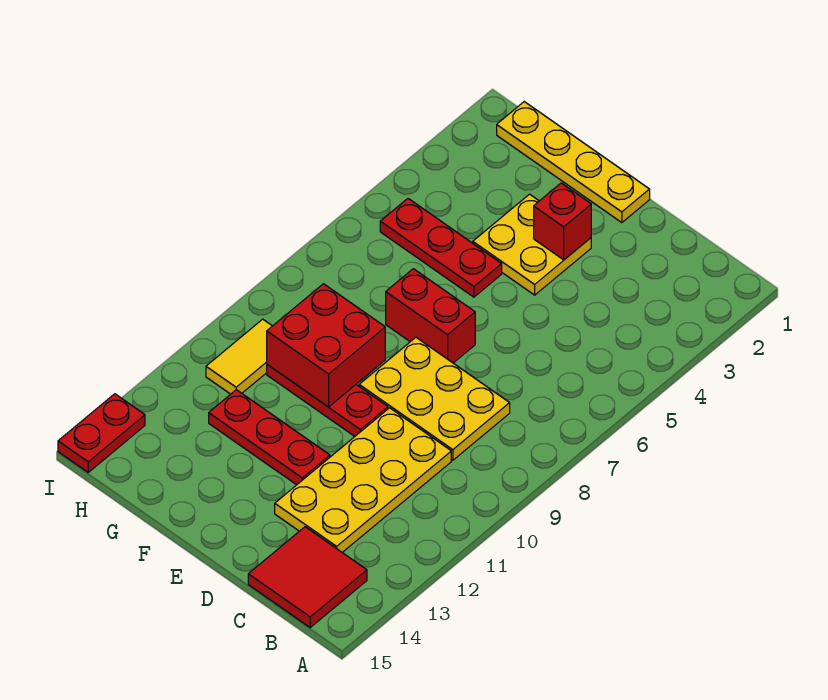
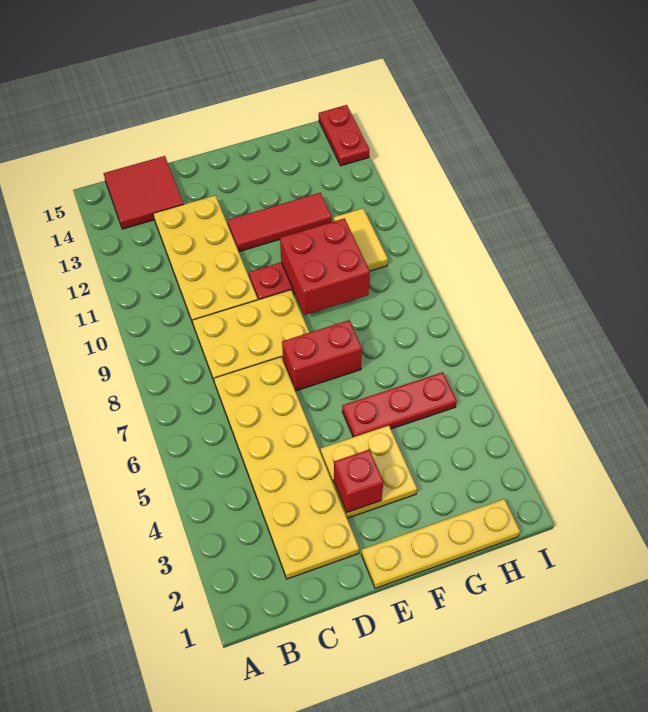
none -> yellow 2x6 plate [214,357,359,579]
red 1x3 plate [209,390,330,485] -> red 1x3 tile [227,193,332,252]

